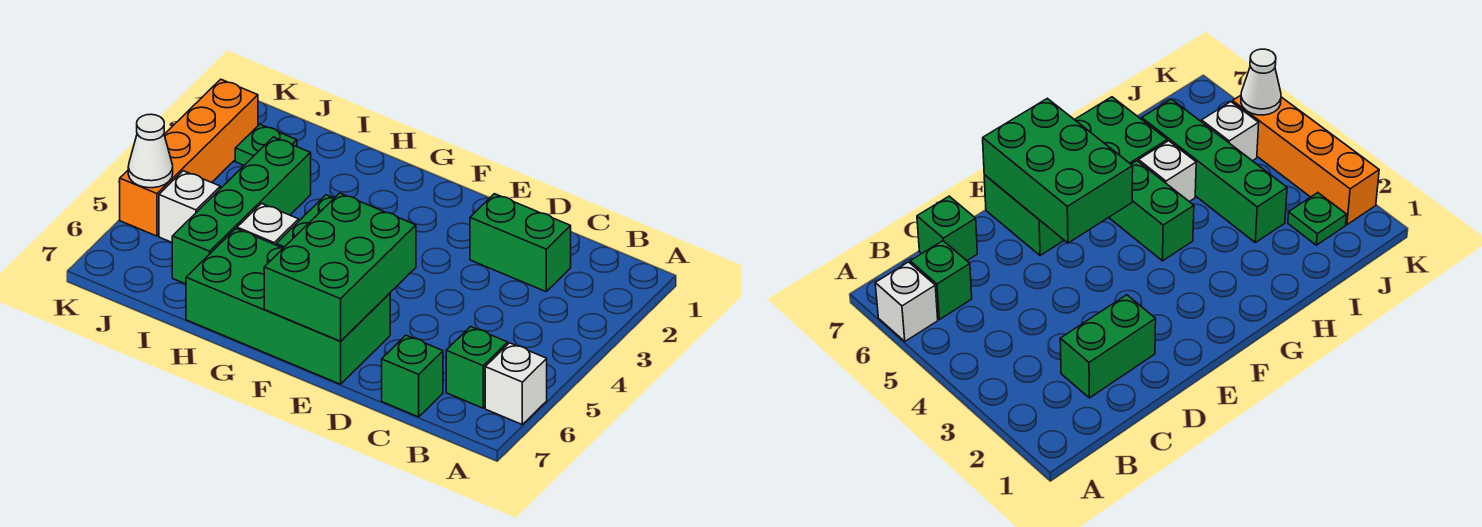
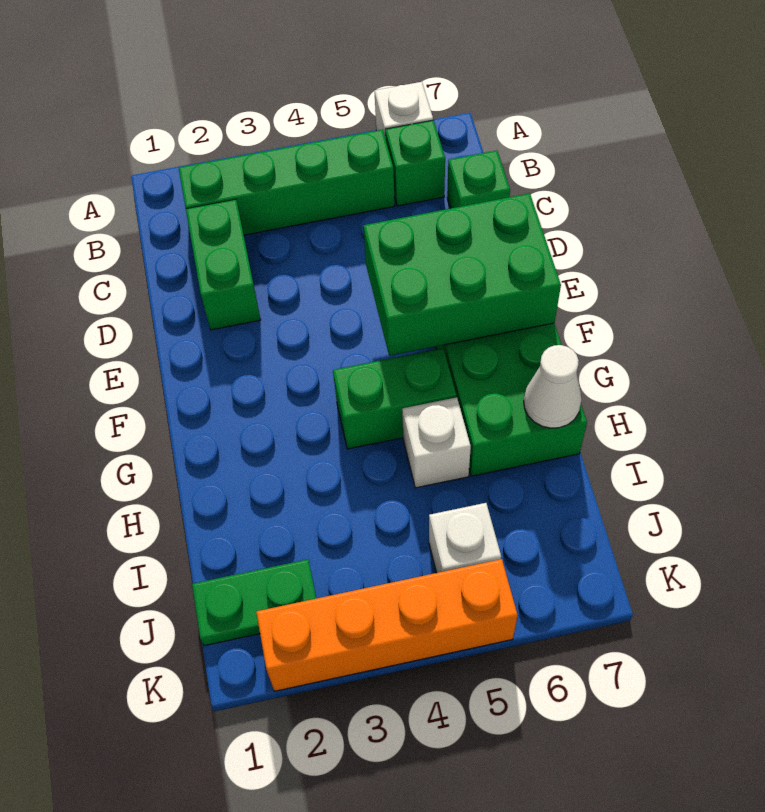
green 1x4 brick [172,137,311,284] -> green 1x4 brick moved to [179,130,395,235]
green 1x1 plate [235,124,297,165] -> green 1x2 plate [192,559,316,646]
white 1x1 cone [128,114,173,188] -> white 1x1 cone moved to [524,345,582,428]

